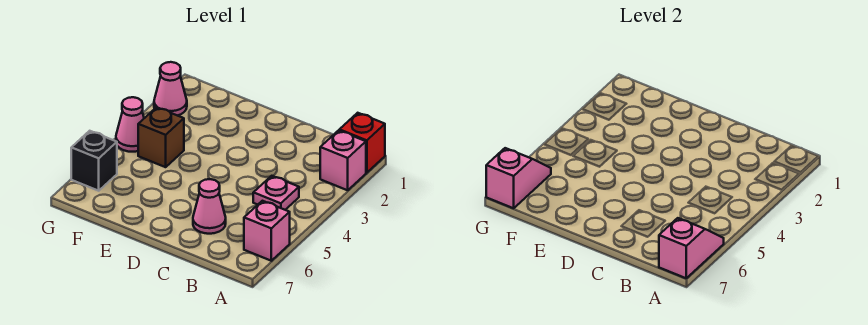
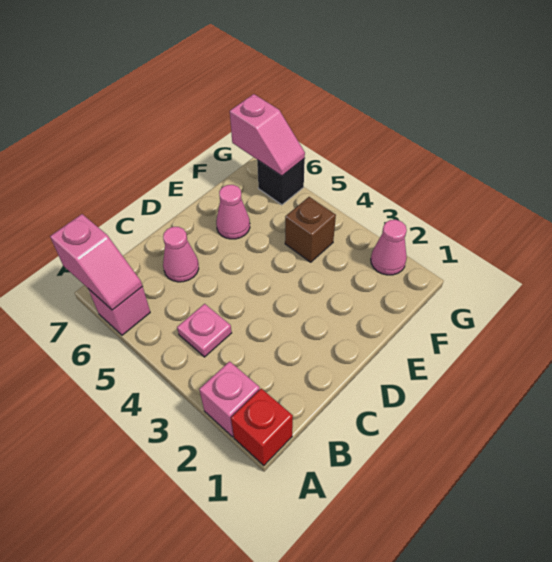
pink 1x1 cone [116,97,144,152] -> pink 1x1 cone moved to [216,185,250,239]

